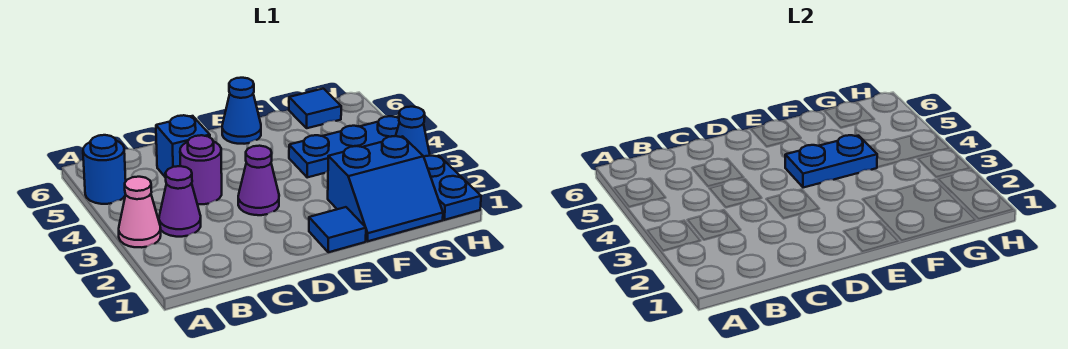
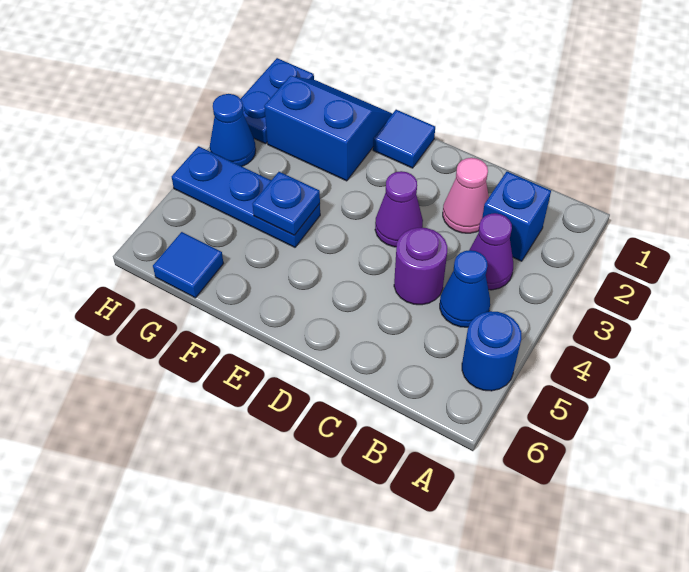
pink 1x1 cone [119,177,161,247] -> pink 1x1 cone moved to [443,158,489,233]
blue 1x1 brick [156,115,210,178] -> blue 1x1 brick moved to [482,172,551,261]
blue 1x2 plate [785,135,877,188] -> blue 1x1 plate [253,172,320,235]
blue 1x1 cone [222,78,261,144] -> blue 1x1 cone moved to [440,250,490,327]

